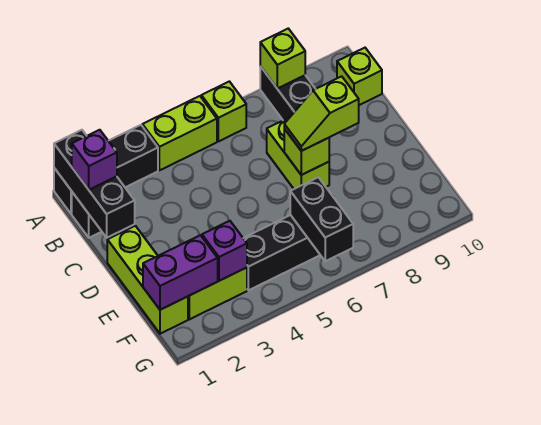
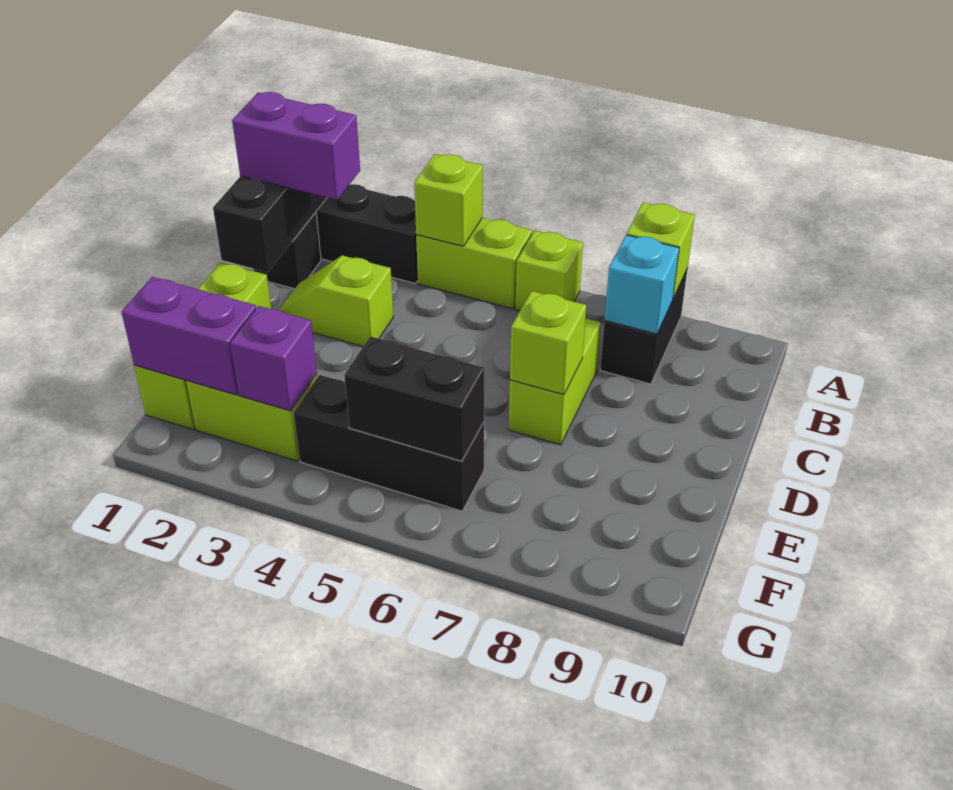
purple 1x1 brick [72,130,117,190] -> purple 1x2 brick [232,92,360,200]
none -> cyan 1x1 brick [604,235,679,334]
lime 1x1 brick [337,48,382,105] -> lime 1x1 brick moved to [414,154,483,246]
lime 1x2 slope [284,76,359,151] -> lime 1x2 slope moved to [279,255,393,346]
black 1x2 brick [290,177,353,261] -> black 1x2 brick turned to [344,336,484,461]

